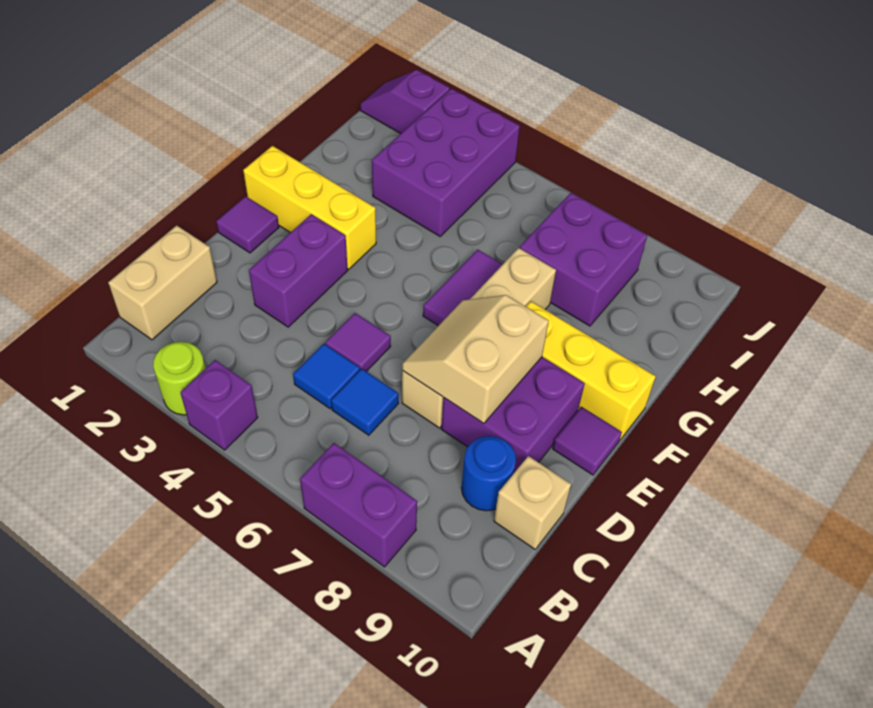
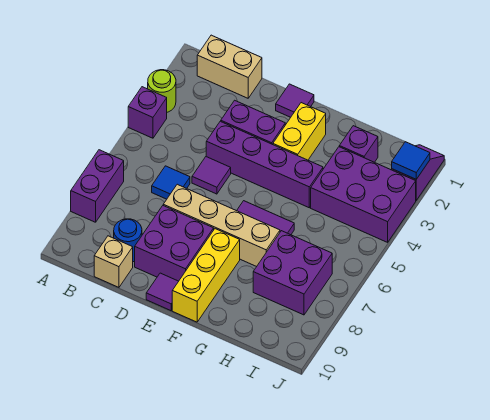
blue 1x1 tile [293,344,360,409] -> blue 1x1 tile moved to [392,142,430,179]
none -> purple 1x4 brick [206,121,323,208]
tan 2x2 slope [402,295,549,423] -> none
yellow 1x3 brick [243,146,376,269] -> yellow 1x2 brick [273,103,326,160]
none -> purple 1x1 brick [339,126,378,162]

